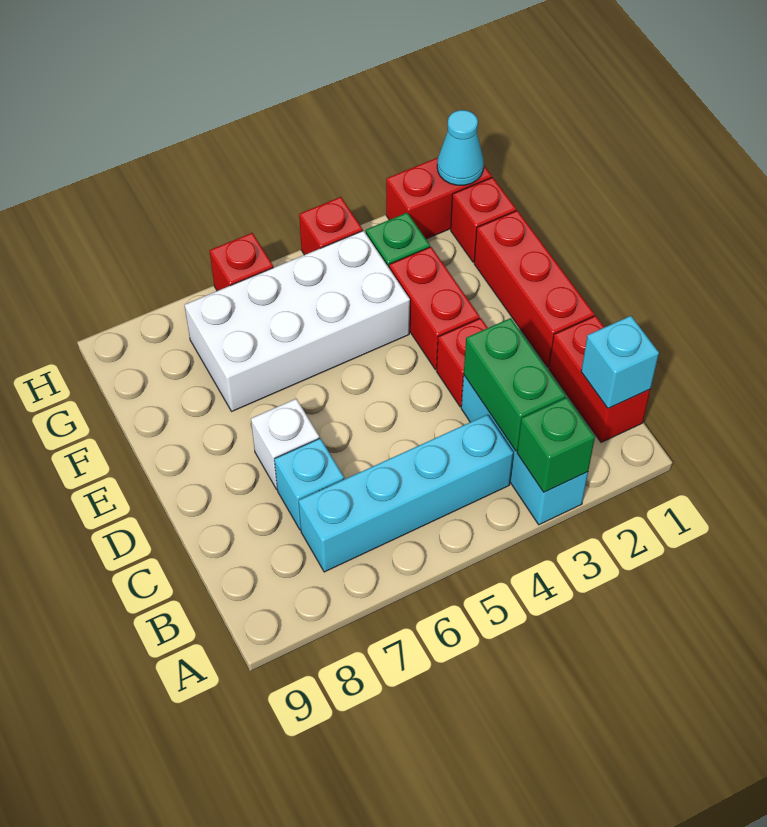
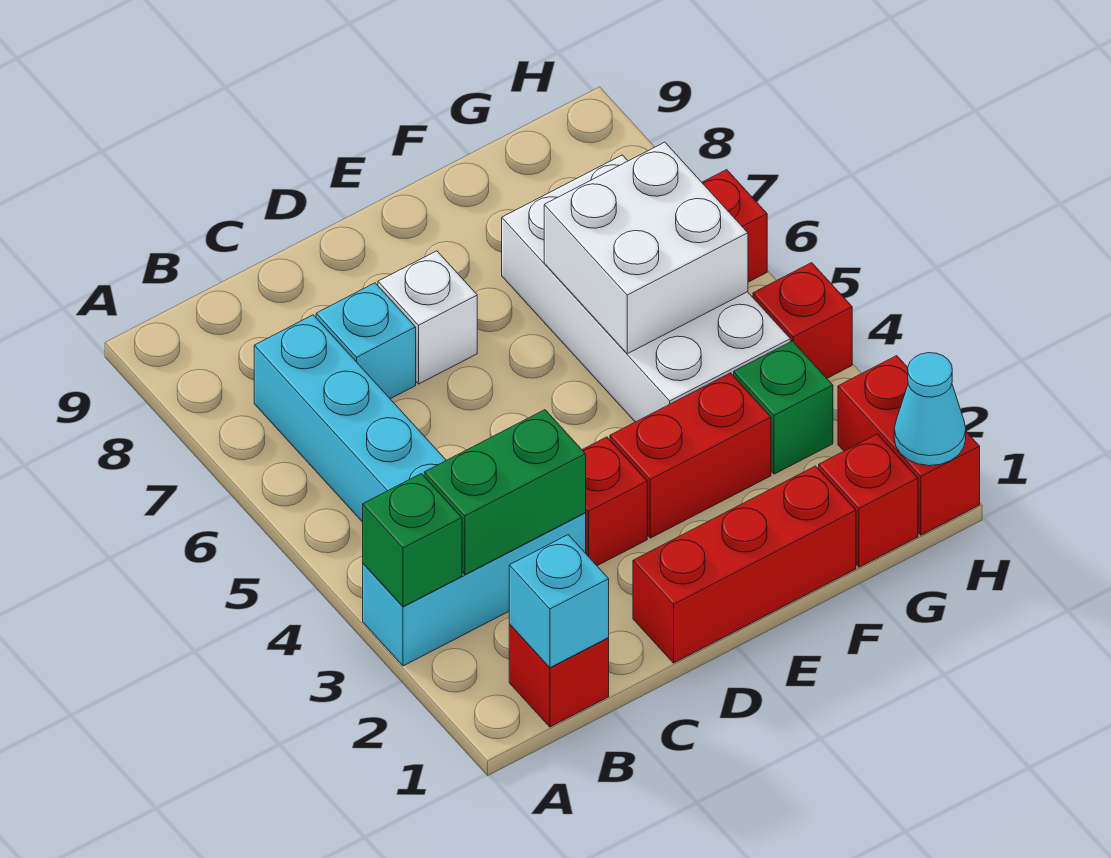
red 1x2 brick [549,316,650,442] -> red 1x1 brick [509,625,609,727]
none -> white 2x2 brick [544,142,748,354]

